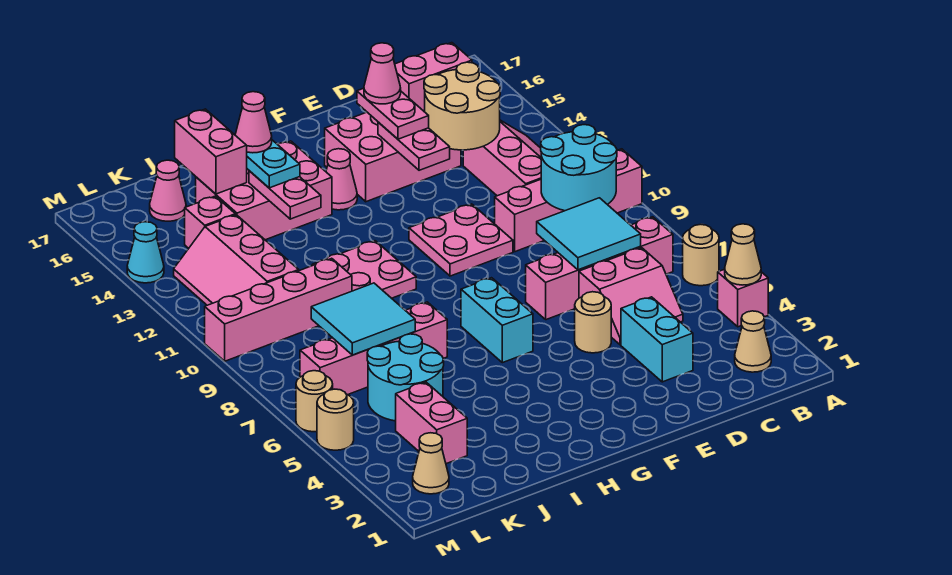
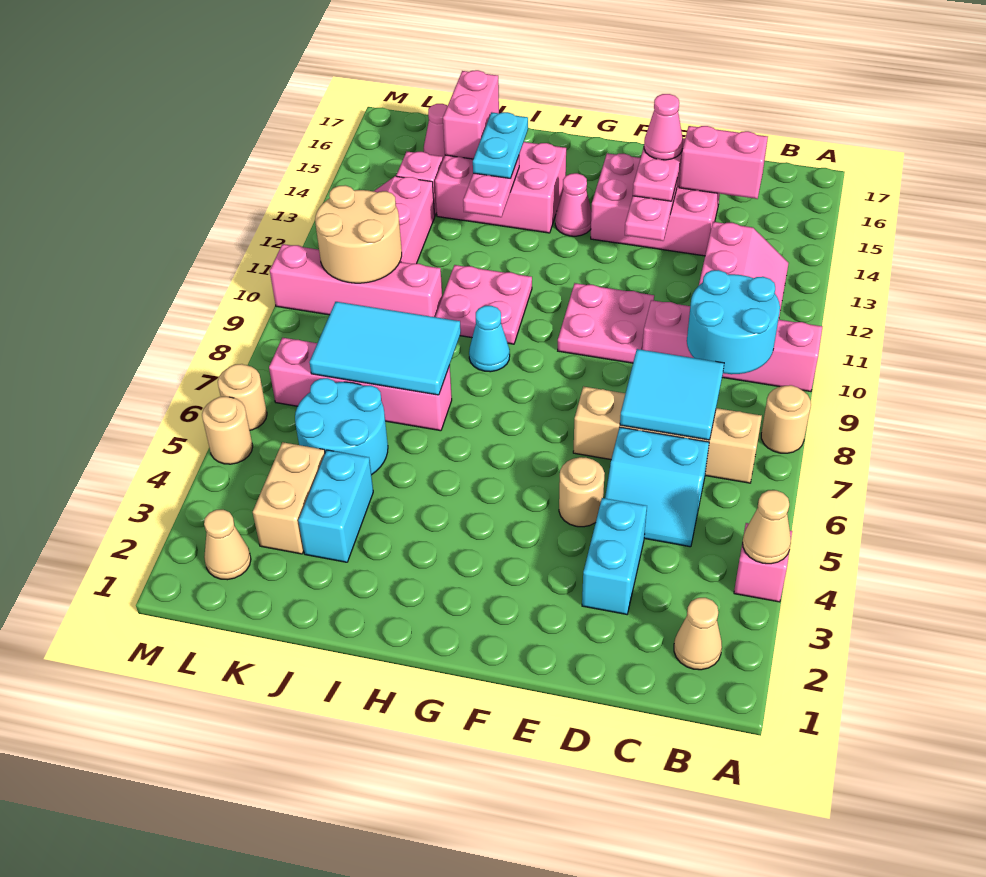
tan 1x1 round brick [683,224,719,286] -> tan 1x1 round brick moved to [761,385,811,453]
pink 1x4 brick [526,217,673,320] -> tan 1x4 brick [573,386,762,483]
pink 2x2 slope [579,248,683,345] -> cyan 2x2 slope [605,427,709,547]
tan 2x2 round brick [424,62,500,150] -> tan 2x2 round brick moved to [315,185,402,283]
cyan 1x2 brick [461,278,533,363] -> cyan 1x2 brick moved to [298,450,373,562]
pink 1x1 cone [235,92,272,153] -> none
cyan 2x2 tile [311,283,415,355] -> cyan 2x3 tile [309,302,461,395]
pink 1x2 brick [396,382,467,464] -> tan 1x2 brick [253,442,325,554]
cyan 1x1 cone [127,222,164,283] -> cyan 1x1 cone moved to [469,306,510,372]

